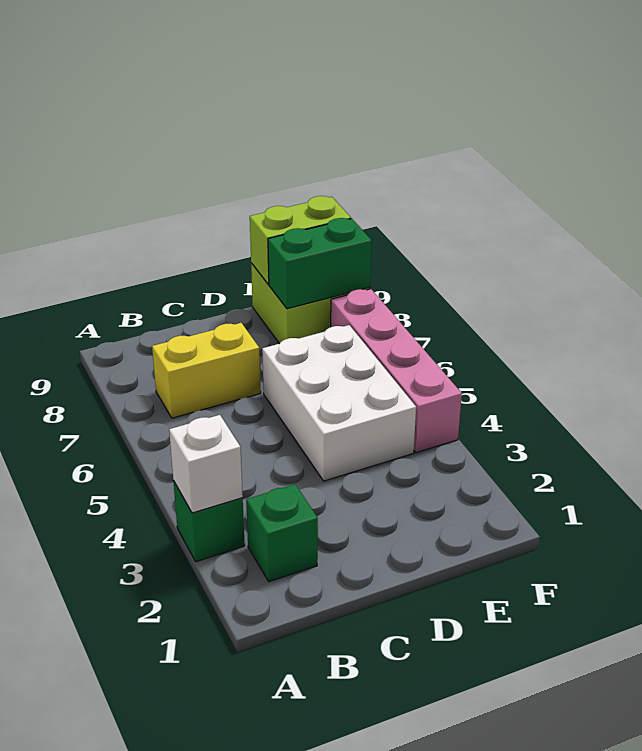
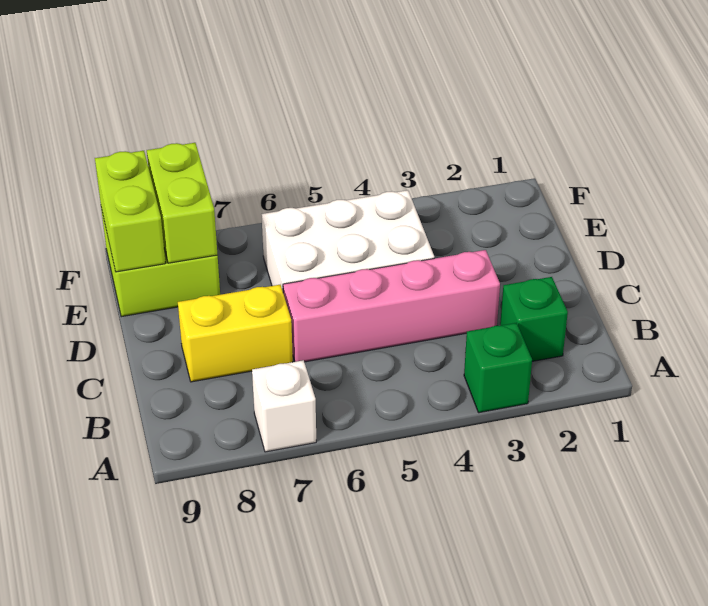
white 1x1 brick [169,415,243,513] -> white 1x1 brick moved to [252,360,316,452]
yellow 1x2 brick [152,323,261,418] -> yellow 1x2 brick turned to [178,285,293,382]
green 1x2 brick [268,218,372,309] -> lime 1x2 brick [147,143,217,263]
pink 1x4 brick [331,289,462,453] -> pink 1x4 brick moved to [283,250,500,362]

